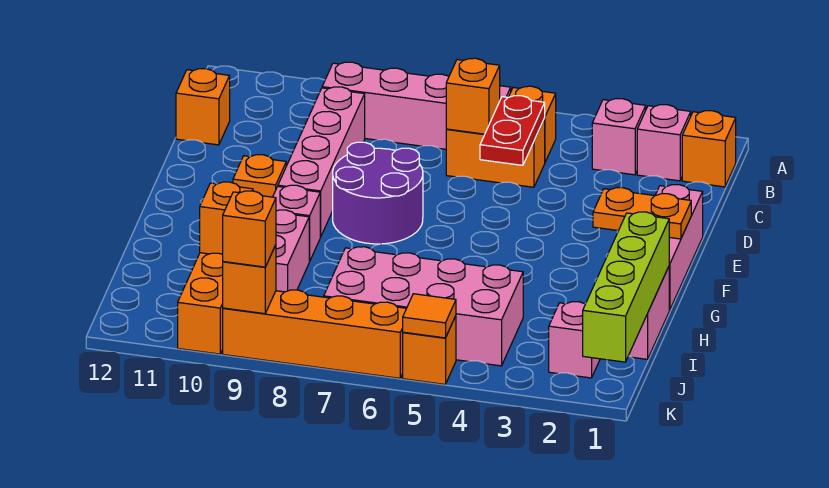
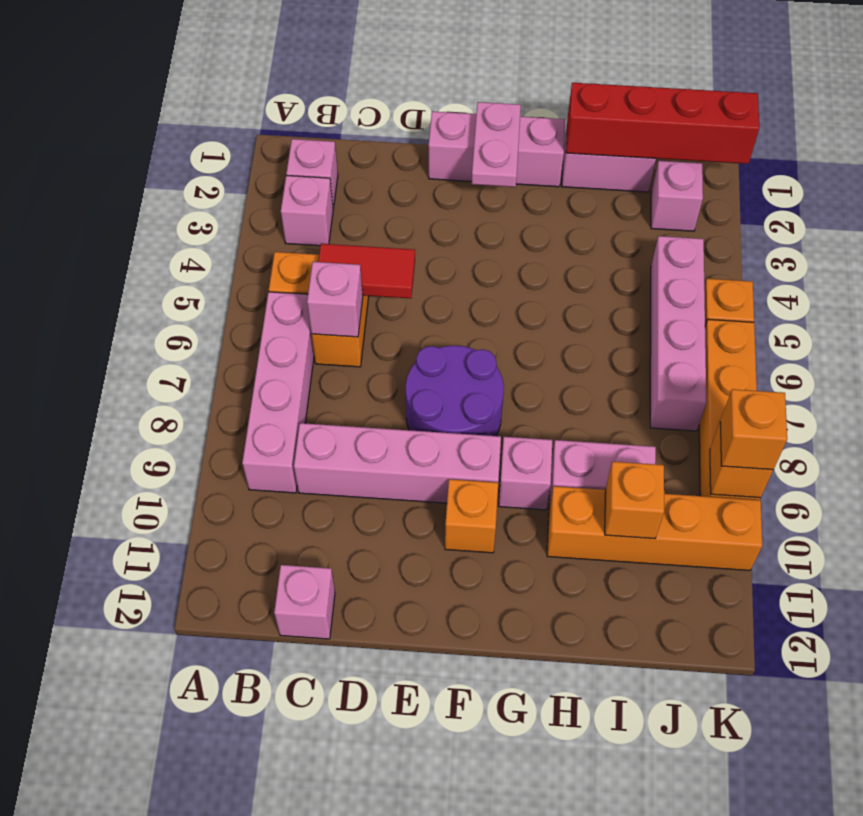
orange 1x1 brick [682,111,736,187] -> none
red 1x2 plate [480,96,545,165] -> red 1x2 tile [318,244,415,298]
orange 1x1 brick [446,58,500,134] -> pink 1x1 brick [307,262,363,337]
orange 1x1 brick [176,69,230,145] -> pink 1x1 brick [274,565,335,639]
orange 1x2 plate [593,188,691,239] -> pink 1x2 plate [471,102,521,187]
lime 1x4 brick [583,212,669,362] -> red 1x4 brick [566,83,759,164]
pink 2x4 brick [324,247,523,366] -> pink 1x4 brick [650,236,706,431]
orange 1x1 tile [403,294,456,338] -> none

